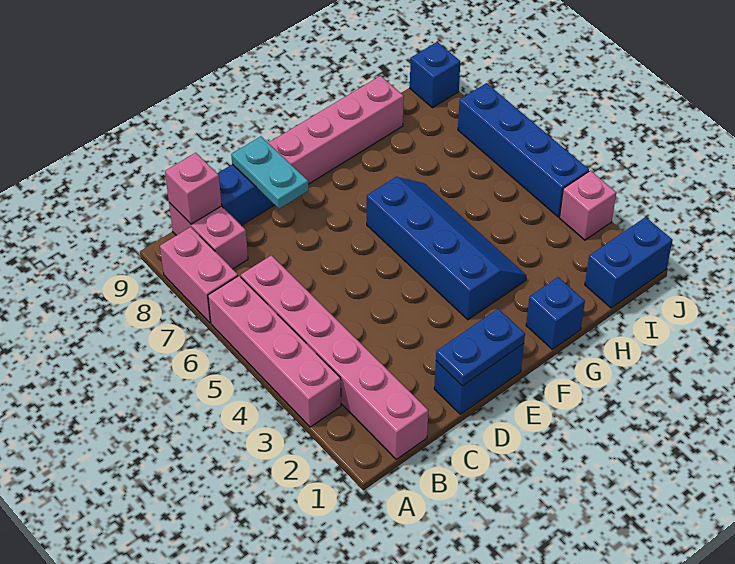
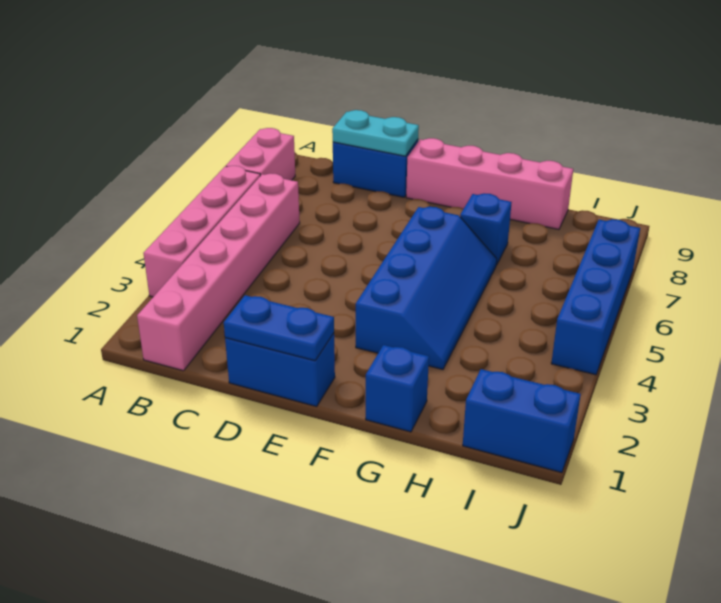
pink 1x2 brick [169,203,248,269] -> none
pink 1x1 brick [165,153,222,224] -> none
cyan 1x2 plate [231,137,309,209] -> cyan 1x2 plate turned to [332,110,419,156]
pink 1x1 brick [560,171,616,240] -> none
blue 1x1 brick [410,42,460,108] -> blue 1x1 brick moved to [460,193,512,265]

